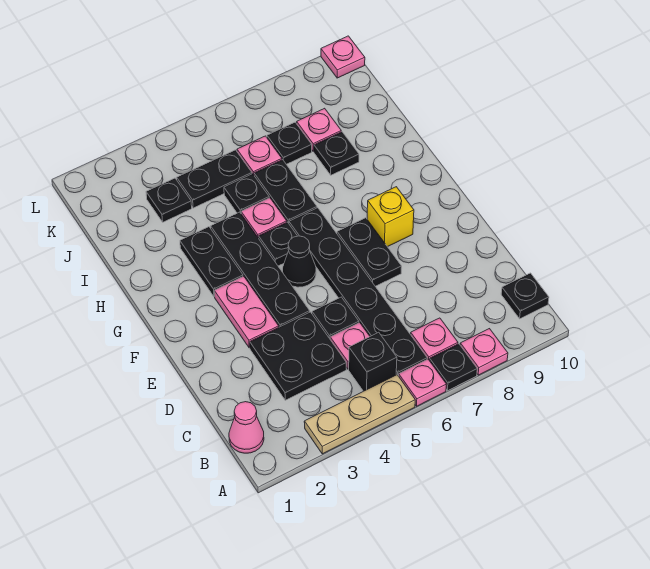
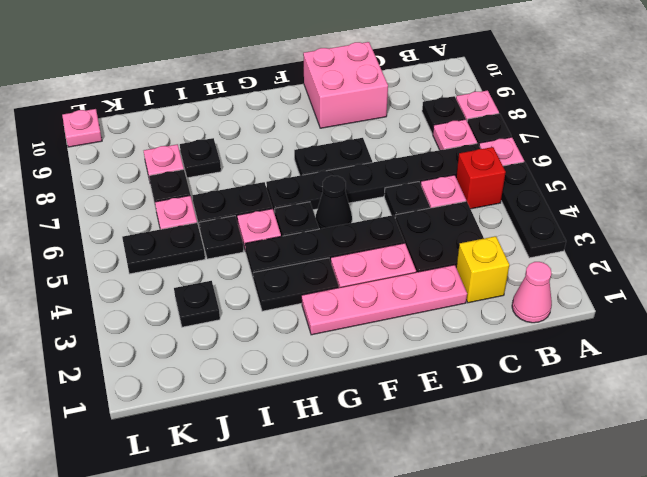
tan 1x3 plate [304,375,415,454] -> black 1x3 plate [501,162,566,258]
black 1x1 brick [349,332,397,391] -> red 1x1 brick [456,147,506,209]
black 1x1 plate [501,273,549,319] -> black 1x1 plate moved to [422,96,465,134]
none -> pink 1x4 plate [302,265,467,335]
none -> pink 2x2 brick [303,42,388,128]
yellow 1x1 brick [367,187,414,247] -> yellow 1x1 brick moved to [456,236,509,303]
black 1x2 plate [177,150,252,208] -> black 1x2 plate turned to [122,223,205,274]

